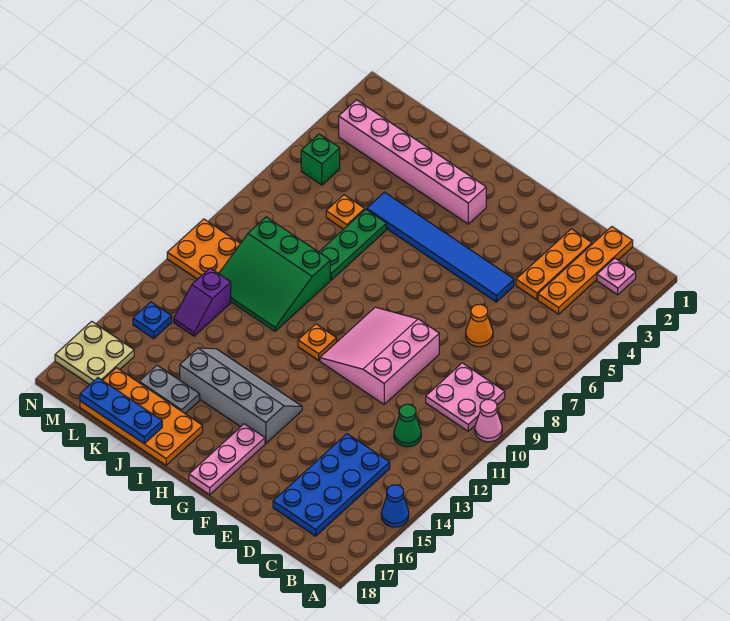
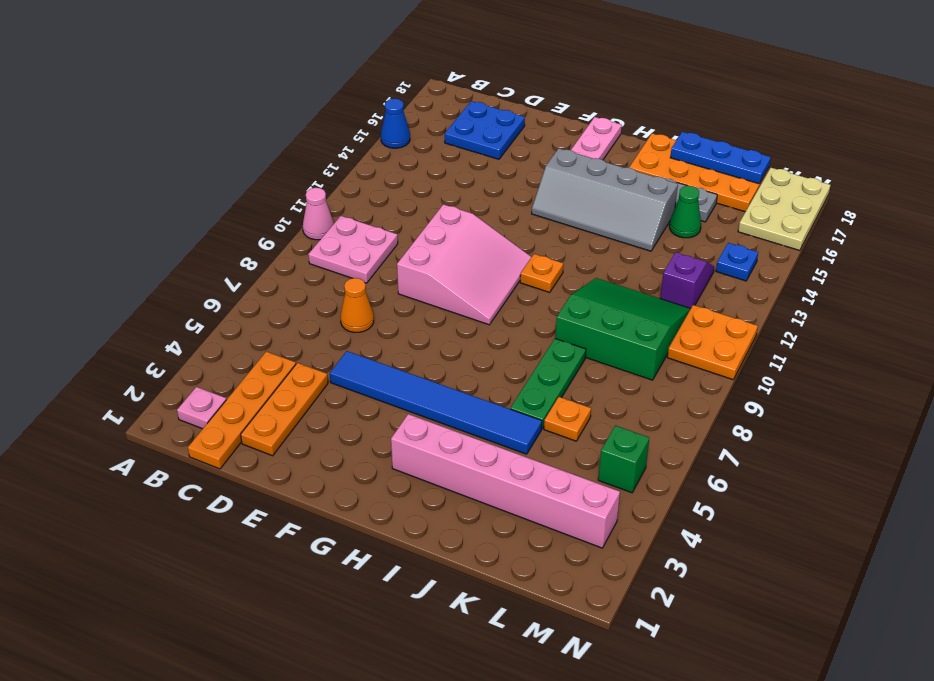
green 1x1 cone [394,404,421,447] -> green 1x1 cone moved to [669,186,701,238]
blue 2x4 plate [273,434,390,536] -> blue 2x2 plate [445,101,525,159]
tan 2x2 plate [55,321,134,385] -> tan 2x3 plate [738,168,831,251]

